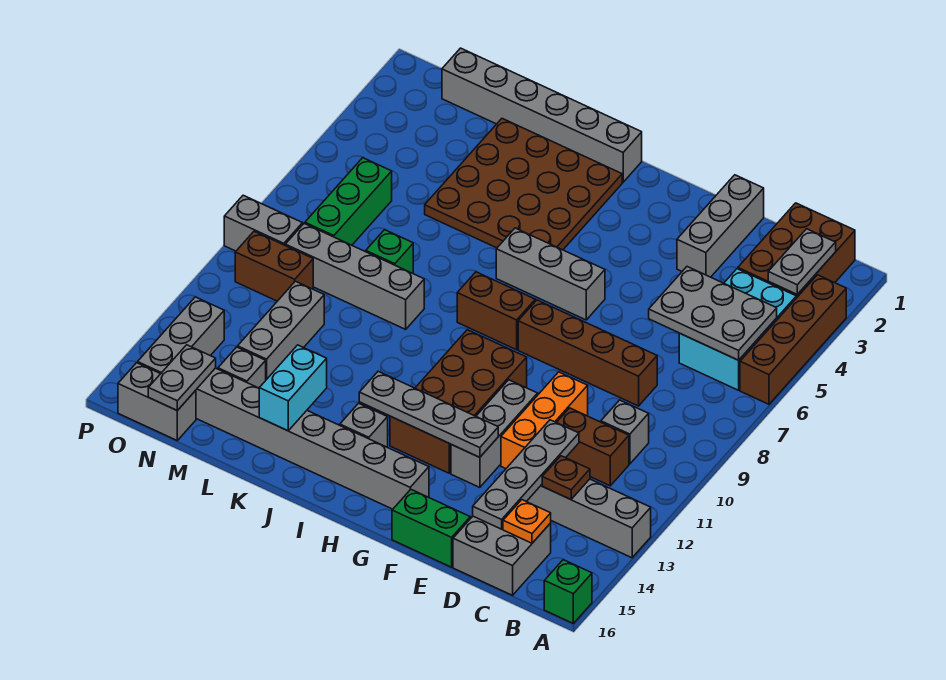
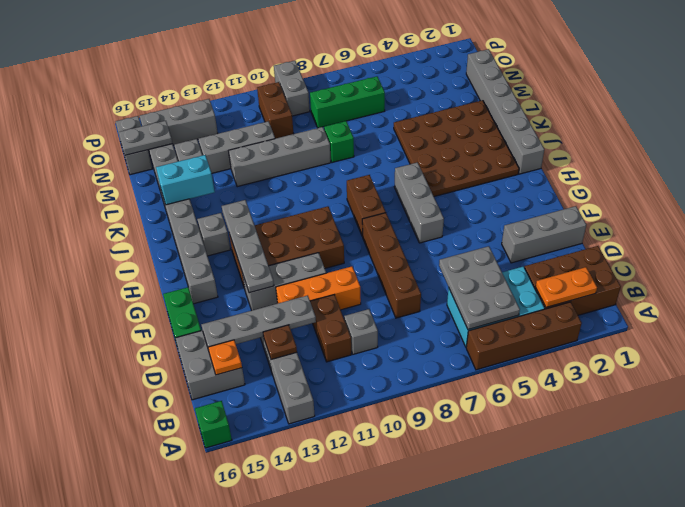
grey 1x2 plate [768,229,836,294] -> orange 1x2 plate [536,267,597,307]
grey 1x4 brick [285,224,424,329] -> grey 1x4 brick turned to [229,127,331,187]

